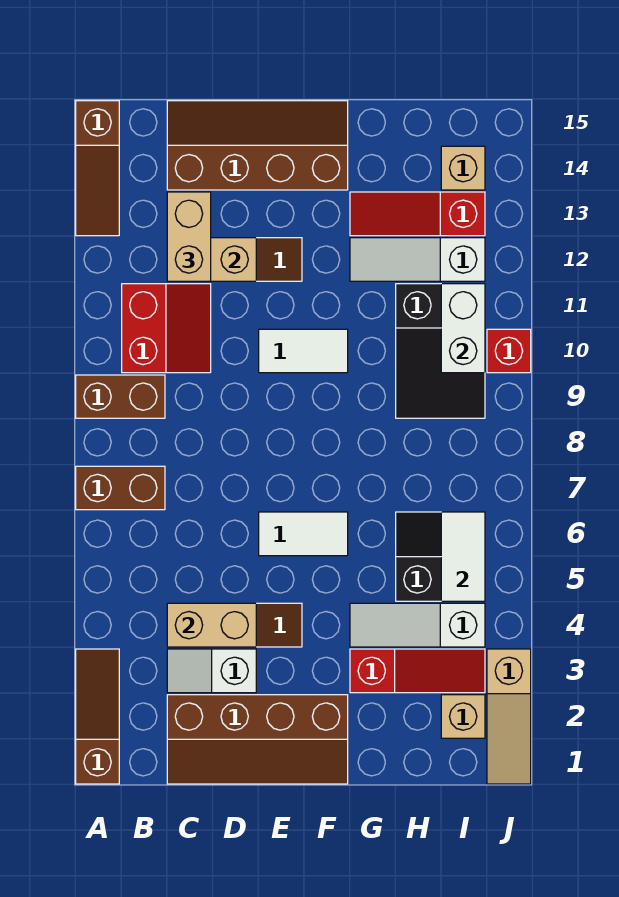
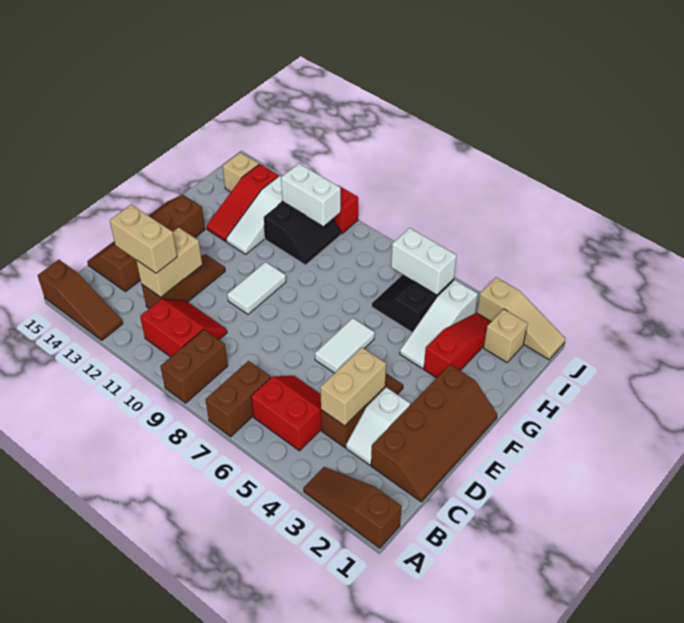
none -> red 2x2 slope [251,376,322,451]
black 2x3 slope [396,284,485,418] -> black 2x2 slope [264,202,341,265]
white 1x2 tile [441,512,485,601] -> white 1x2 brick [391,228,457,295]

